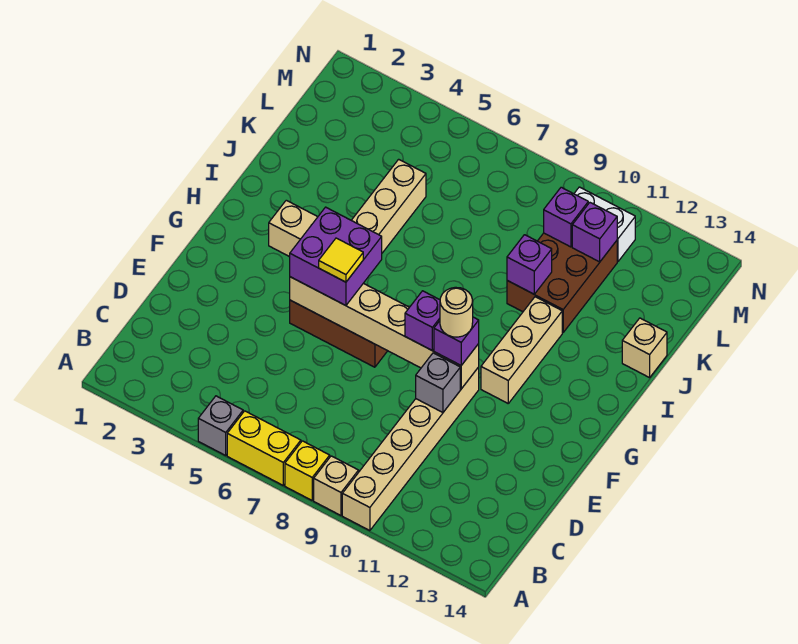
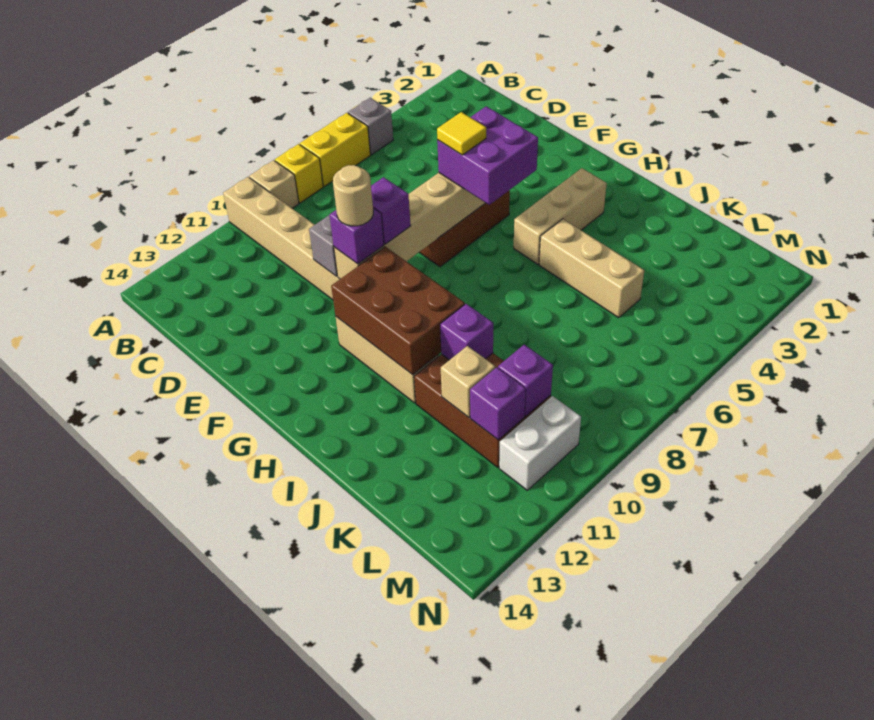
none -> brown 2x3 brick [331,247,465,375]
tan 1x1 brick [622,318,667,378] -> tan 1x1 brick moved to [441,346,495,417]

